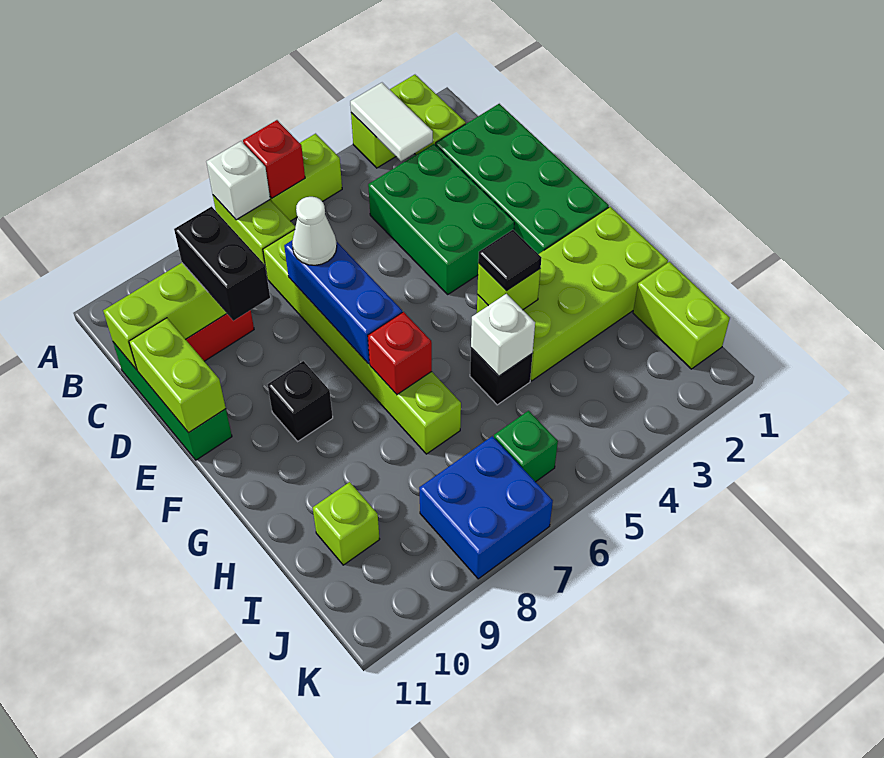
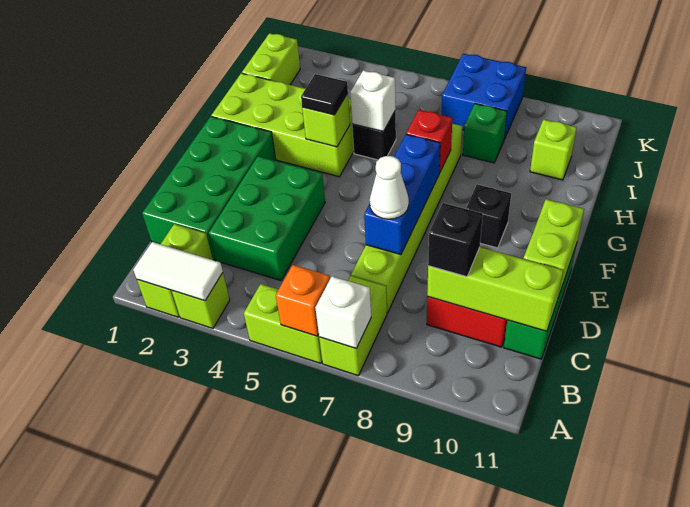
white 1x2 tile [350,83,433,161] -> white 1x2 tile turned to [133,242,223,301]
red 1x1 brick [243,120,305,198] -> orange 1x1 brick [276,265,330,336]
black 1x2 brick [174,207,270,321] -> black 1x1 brick [428,203,483,277]
green 1x1 brick [494,411,558,482] -> green 1x1 brick moved to [463,104,507,163]

